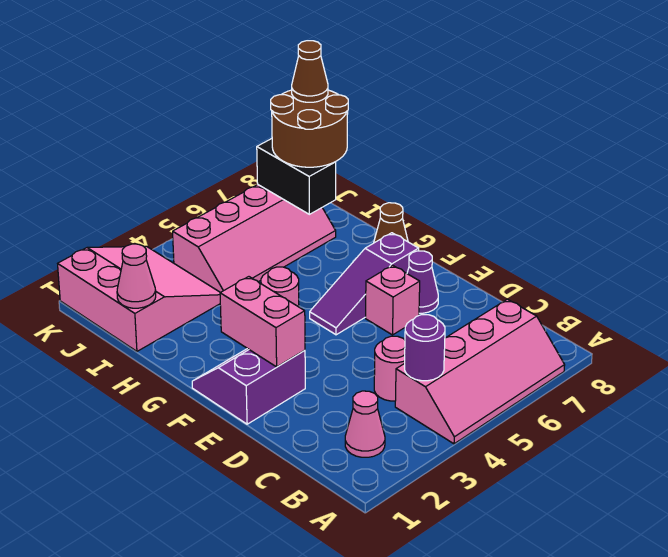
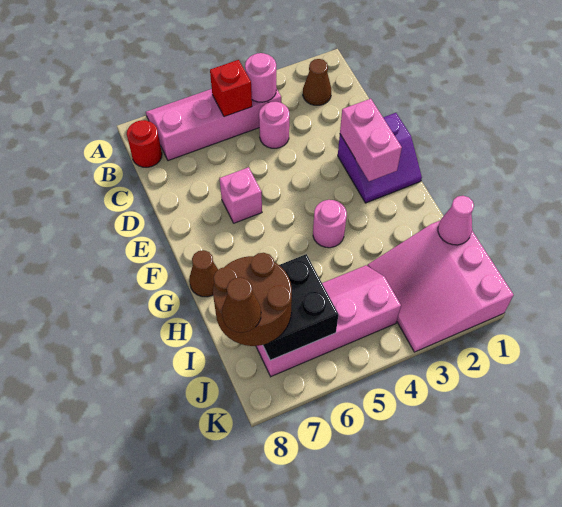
pink 1x1 cone [345,391,385,457] -> brown 1x1 cone [303,59,331,105]
purple 1x1 round brick [404,315,445,381] -> pink 1x1 round brick [245,53,276,102]
none -> red 1x1 brick [210,60,252,117]
none -> red 1x1 round brick [127,120,162,167]
purple 1x1 cone [407,251,438,313] -> none
purple 1x3 slope [310,233,419,335] -> none
black 1x2 brick [257,139,336,214] -> black 2x2 brick [263,254,338,360]

